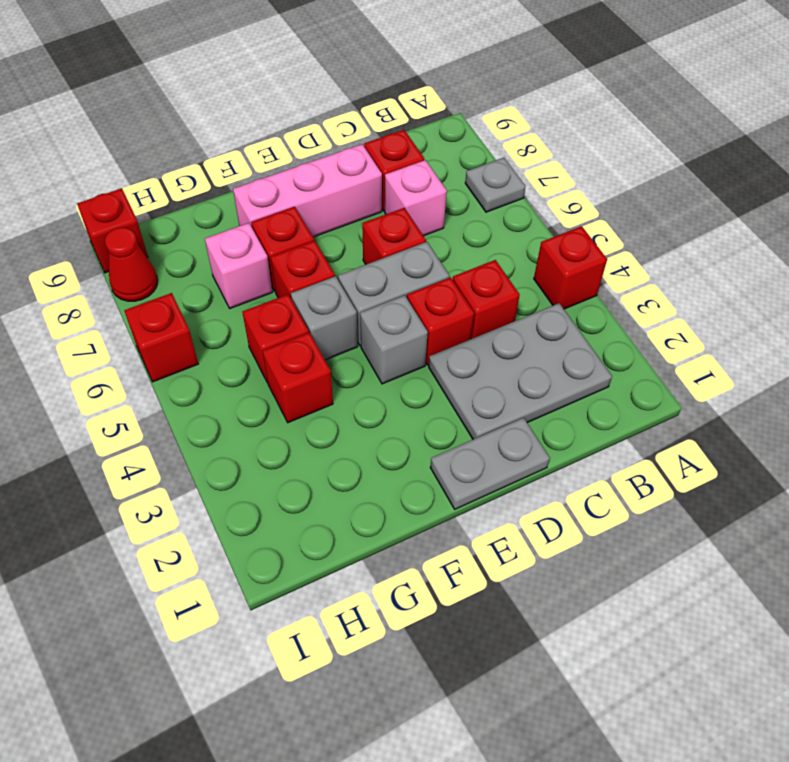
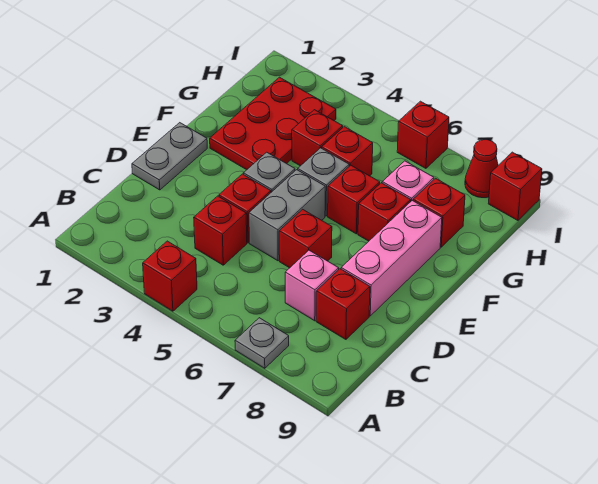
grey 2x3 plate [429,303,612,439] -> none
none -> red 2x3 plate [210,77,336,170]
none -> red 1x1 brick [413,178,465,247]

